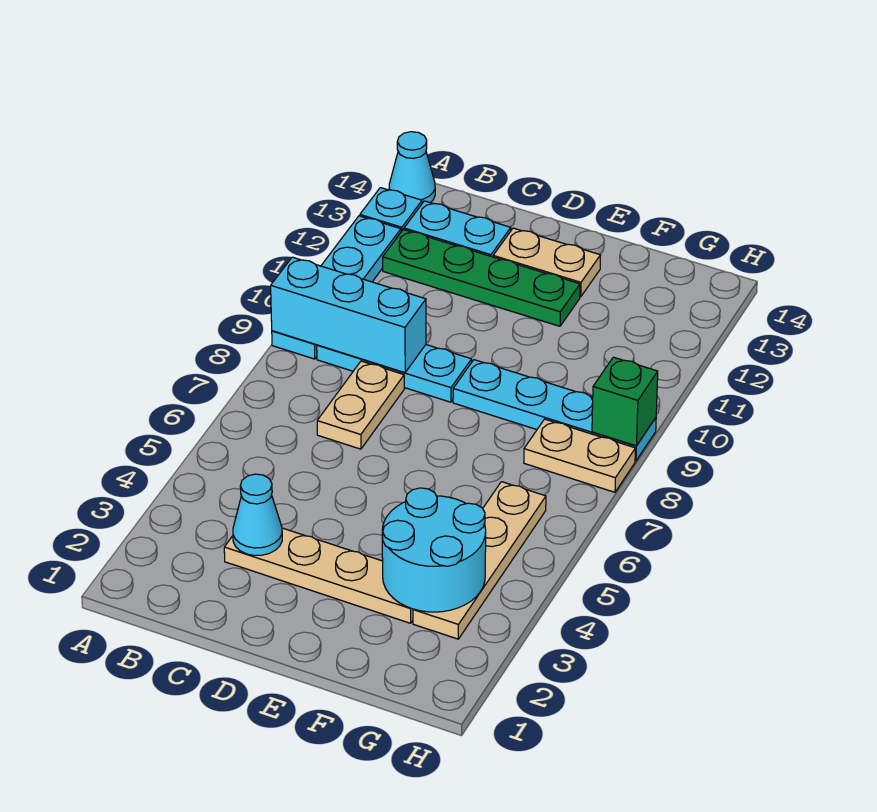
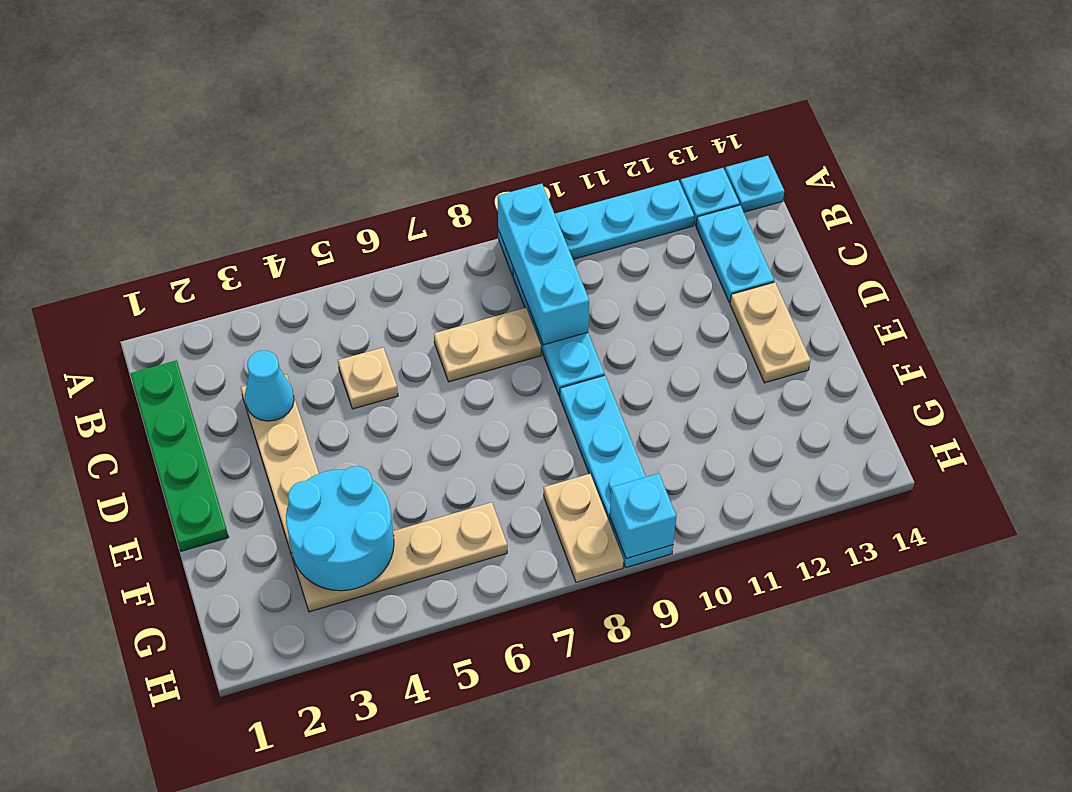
cyan 1x1 cone [389,132,435,203] -> cyan 1x1 plate [725,156,784,212]
green 1x4 plate [383,230,580,326] -> green 1x4 plate moved to [130,360,229,551]
none -> tan 1x1 plate [338,348,398,409]
green 1x1 brick [592,357,658,446] -> cyan 1x1 brick [610,473,676,559]

